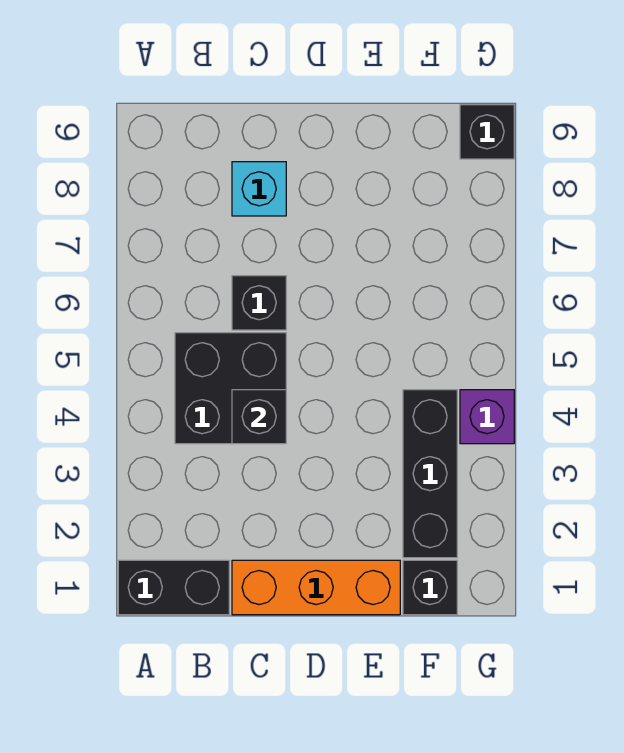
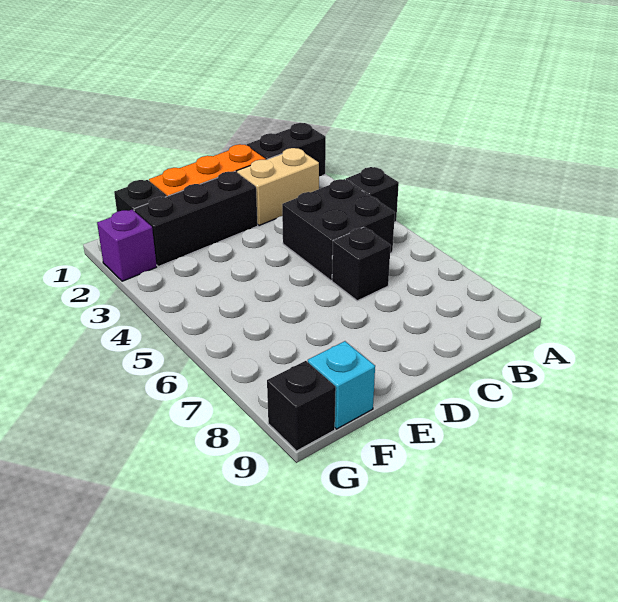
none -> tan 1x2 brick [237,148,319,225]
black 1x1 brick [232,390,286,444] -> black 1x1 brick moved to [346,167,399,222]
cyan 1x1 brick [232,162,286,216] -> cyan 1x1 brick moved to [308,341,375,429]
black 1x3 brick [403,390,457,558] -> black 1x3 brick turned to [134,171,258,266]
purple 1x1 brick [460,390,514,444] -> purple 1x1 brick moved to [97,210,157,281]

